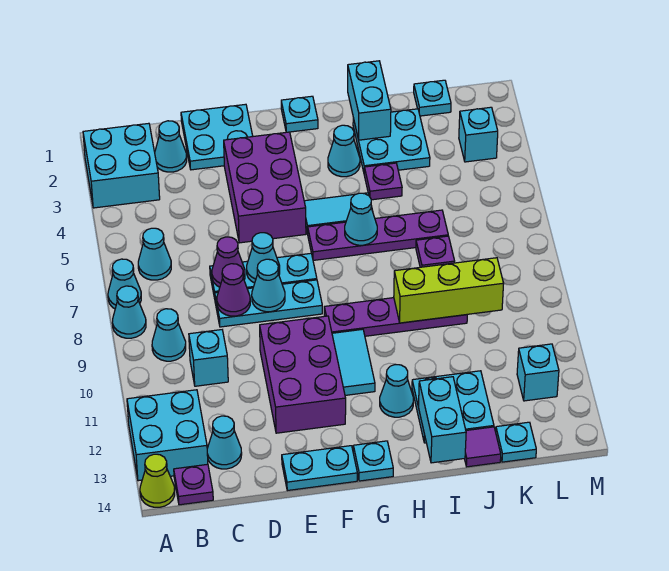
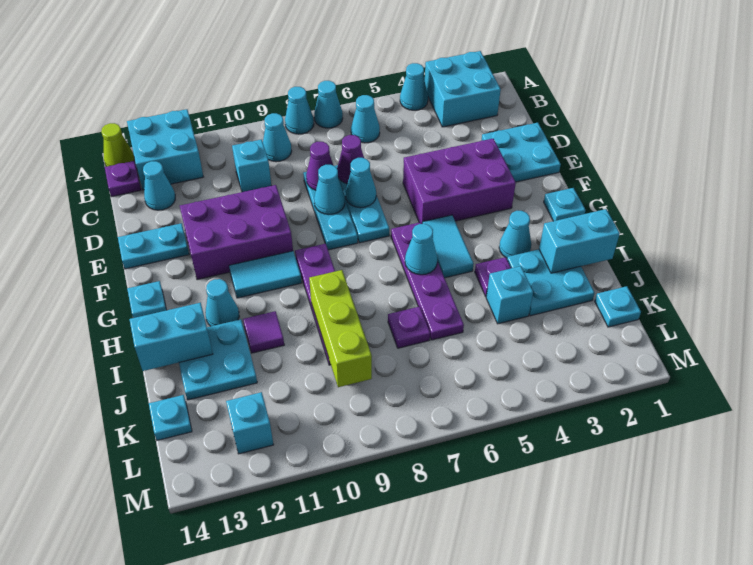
cyan 1x1 cone [155,121,187,172] -> cyan 1x1 cone moved to [400,63,428,110]
cyan 1x2 plate [282,446,357,491] -> cyan 1x2 plate turned to [118,223,189,269]
purple 1x1 tile [465,427,501,467] -> purple 1x1 tile moved to [243,311,284,353]
cyan 1x1 brick [459,107,498,162] -> cyan 1x1 brick moved to [486,266,533,324]

